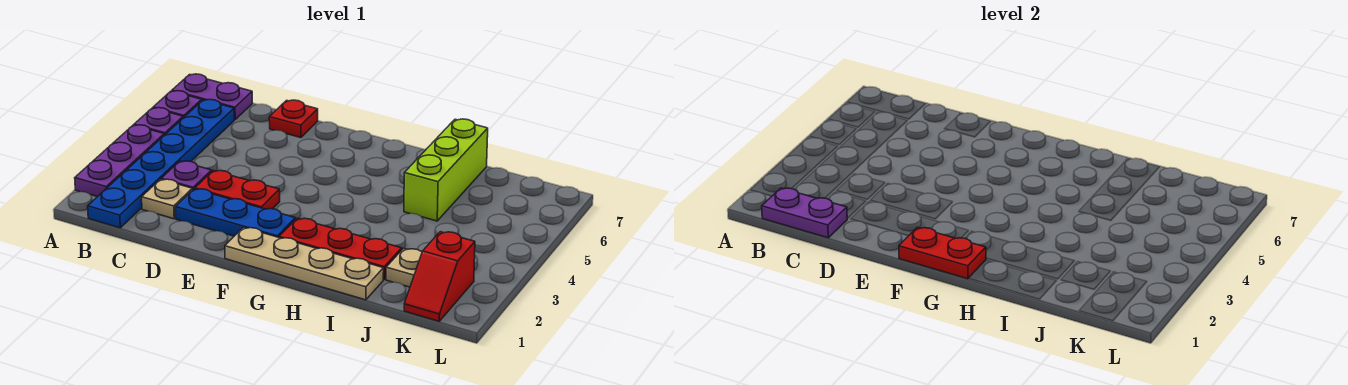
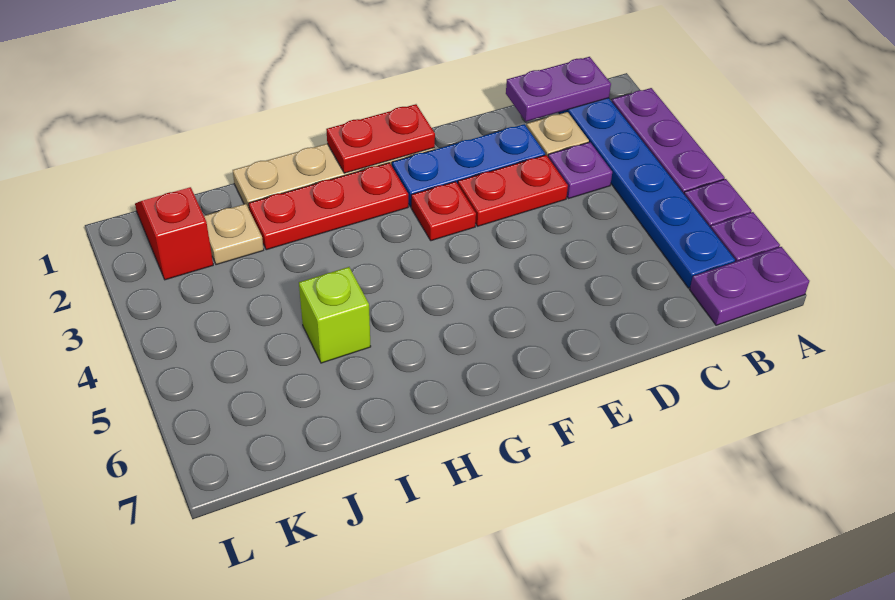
red 1x1 plate [269,100,318,138] -> red 1x1 plate moved to [411,182,476,241]
lime 1x3 brick [404,119,488,221] -> lime 1x1 brick [299,267,371,363]

